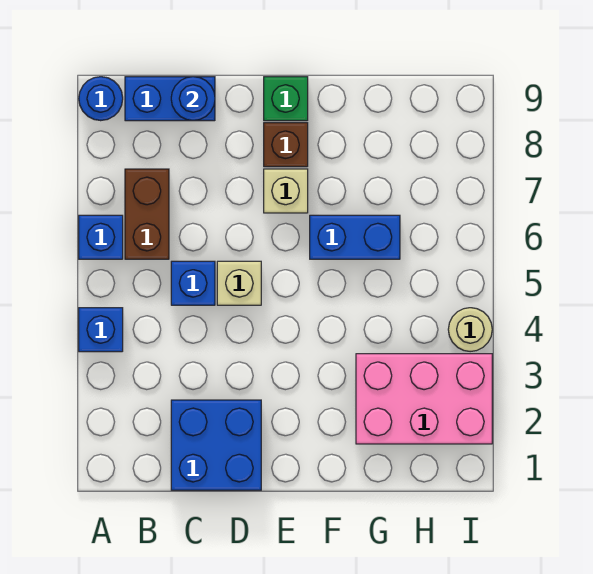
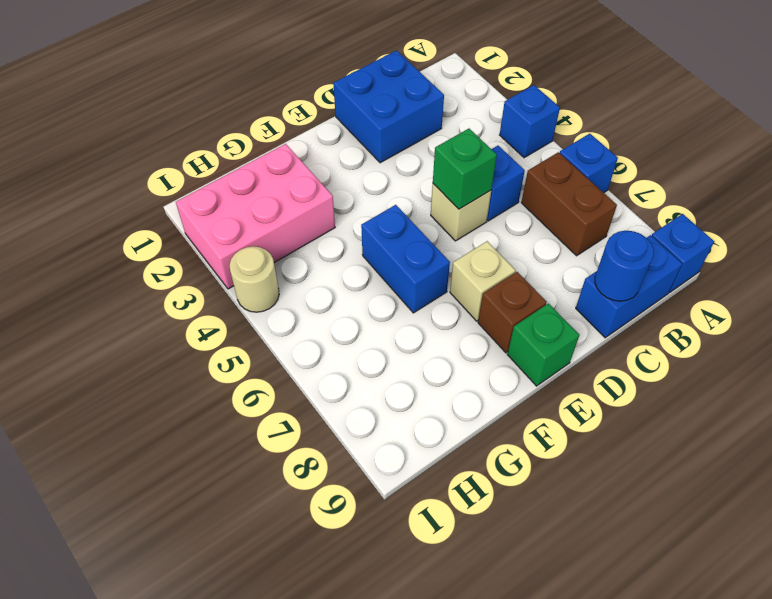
blue 1x1 round brick [79,77,123,121] -> blue 1x1 brick [652,214,714,293]
none -> green 1x1 brick [433,129,497,209]
blue 1x2 brick [310,215,400,259] -> blue 1x2 brick turned to [361,205,450,313]

